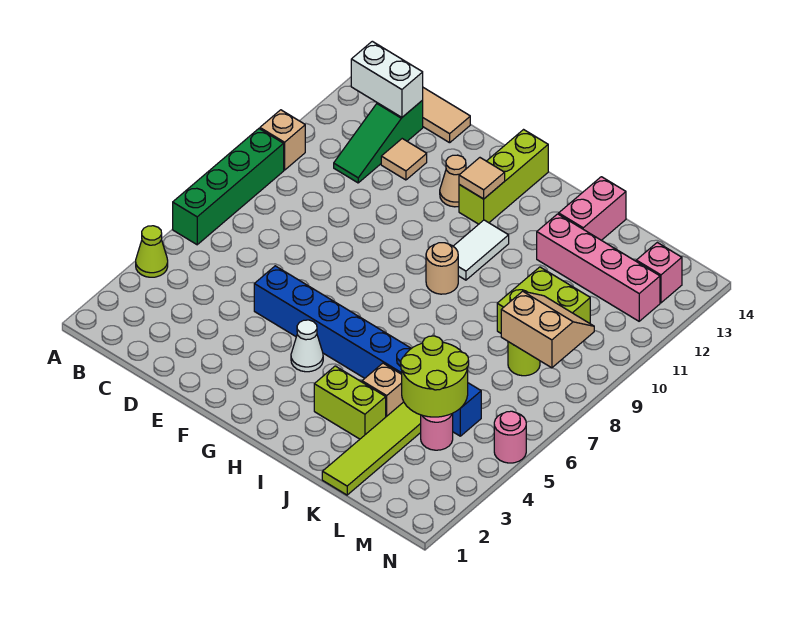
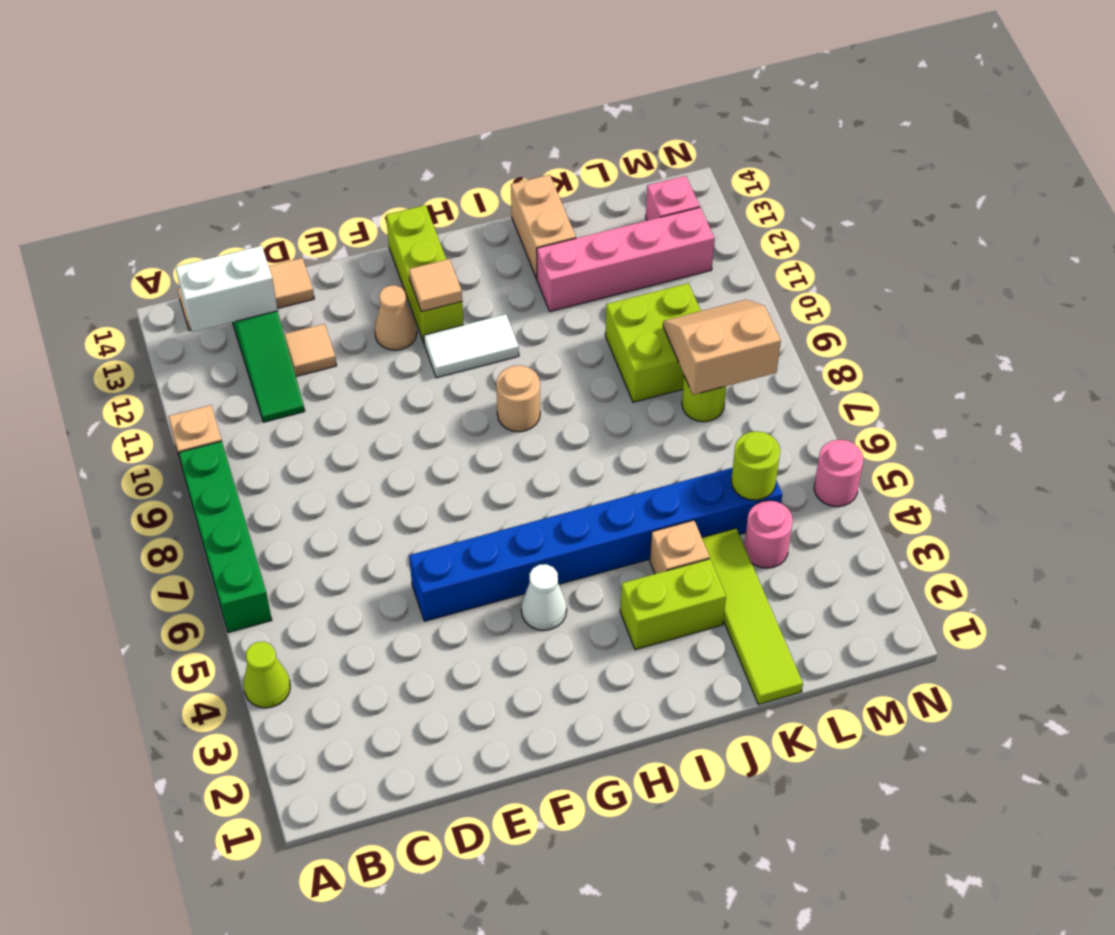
white 1x2 tile [453,220,509,280] -> white 1x2 tile turned to [424,314,519,378]
pink 1x2 brick [559,177,626,240] -> tan 1x2 brick [511,175,576,279]
lime 2x2 round brick [401,336,469,417] -> lime 1x1 round brick [731,431,780,500]

